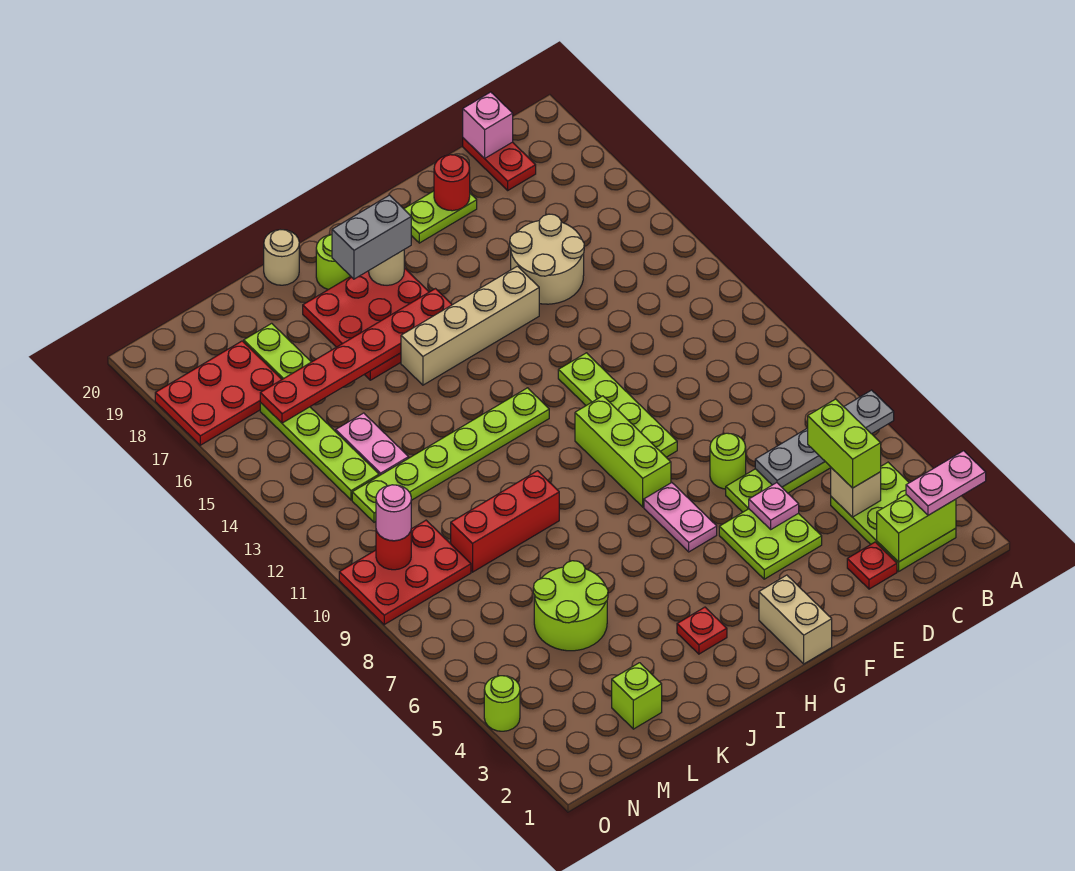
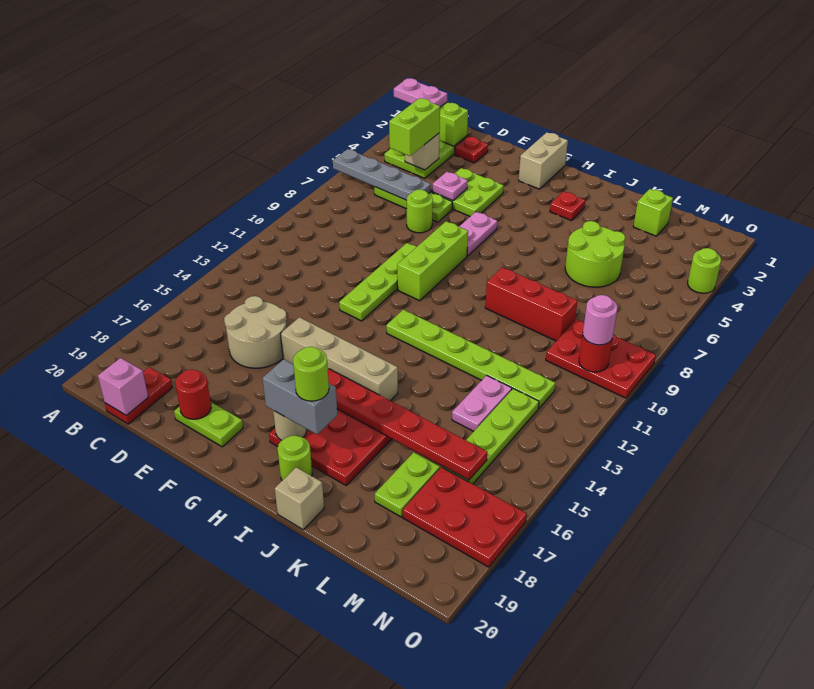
none -> lime 1x1 round brick [293,347,329,401]
tan 1x1 round brick [264,230,299,285] -> tan 1x1 brick [275,467,324,530]

